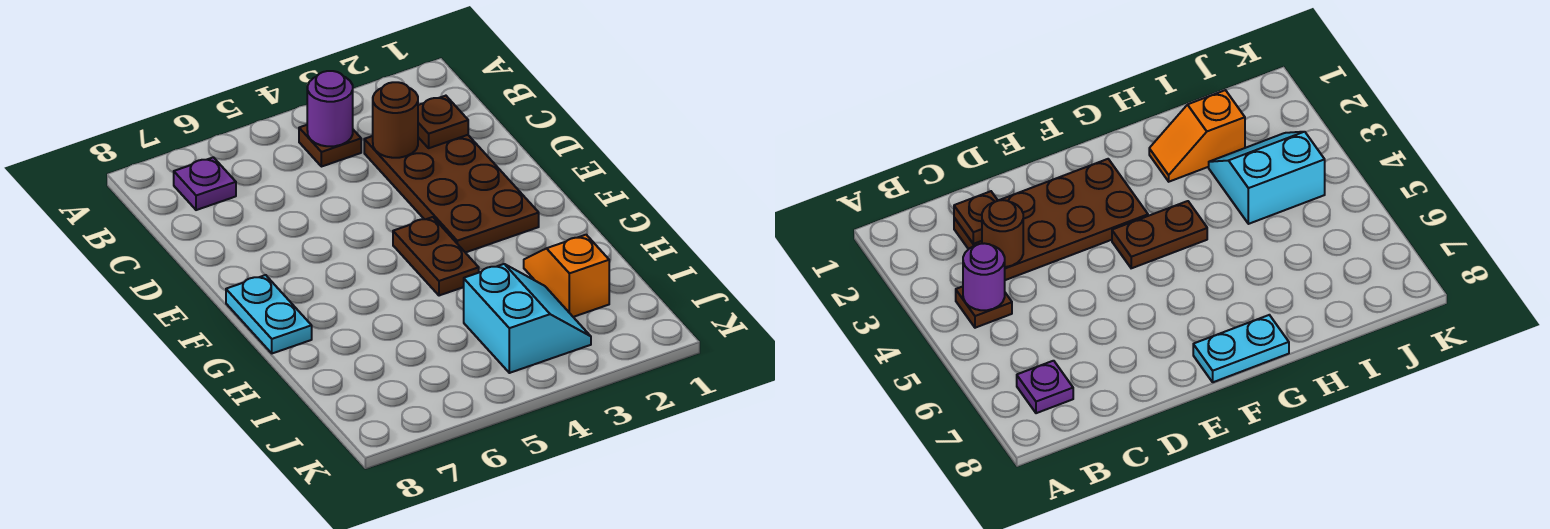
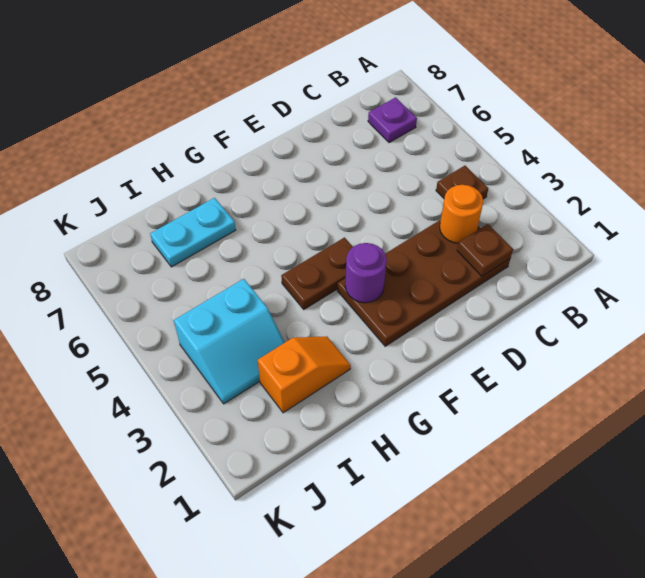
purple 1x1 round brick [307,71,353,146] -> purple 1x1 round brick moved to [345,243,387,303]
brown 1x1 round brick [373,82,418,158] -> orange 1x1 round brick [440,185,483,243]
cyan 1x2 plate [226,275,312,353] -> cyan 1x2 plate moved to [150,198,236,267]

